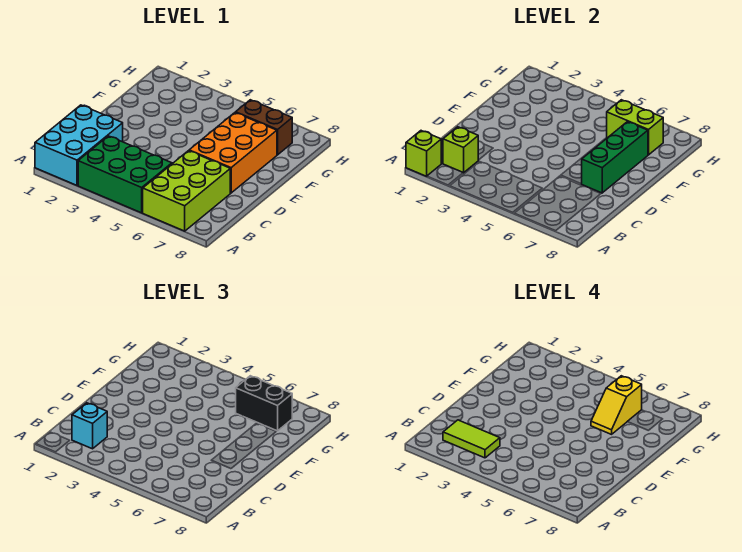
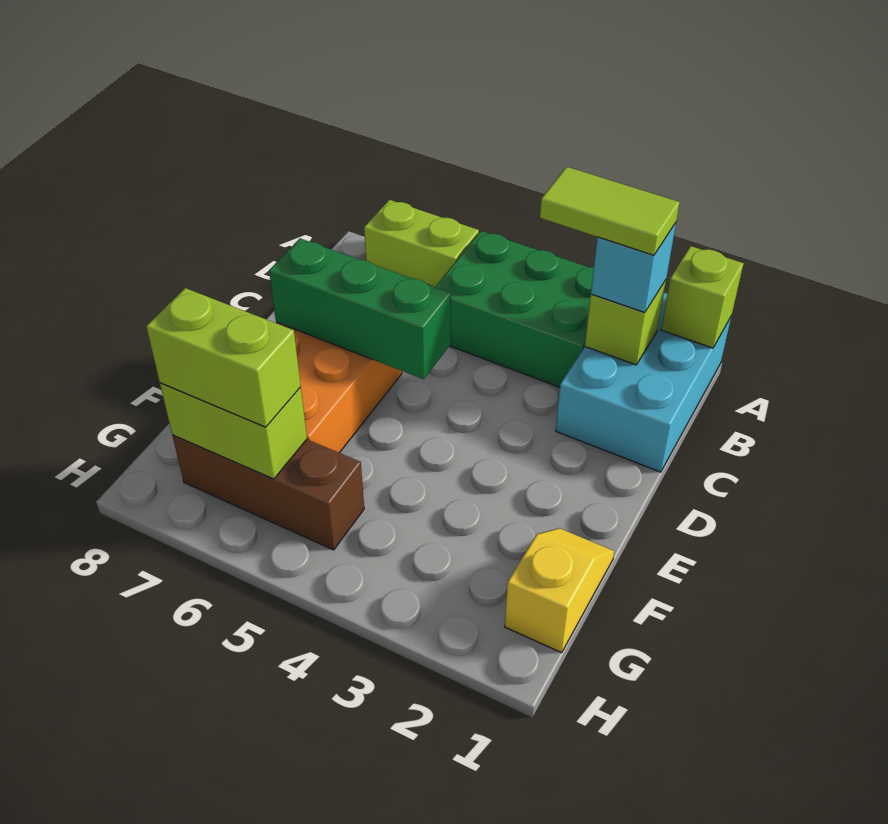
lime 2x3 brick [143,151,230,231] -> lime 1x2 brick [364,200,479,287]
green 1x3 brick [582,122,648,193] -> green 1x3 brick turned to [269,238,451,379]
yellow 1x2 slope [591,376,642,434] -> yellow 1x2 slope moved to [505,528,614,653]
brown 1x2 brick [236,100,292,155] -> brown 1x3 brick [172,435,364,550]
black 1x2 brick [236,376,292,431] -> lime 1x2 brick [146,288,301,427]

